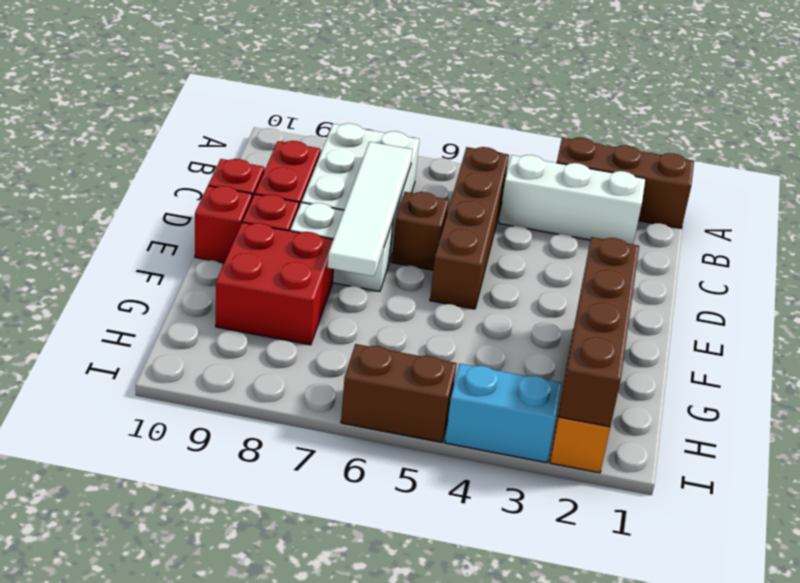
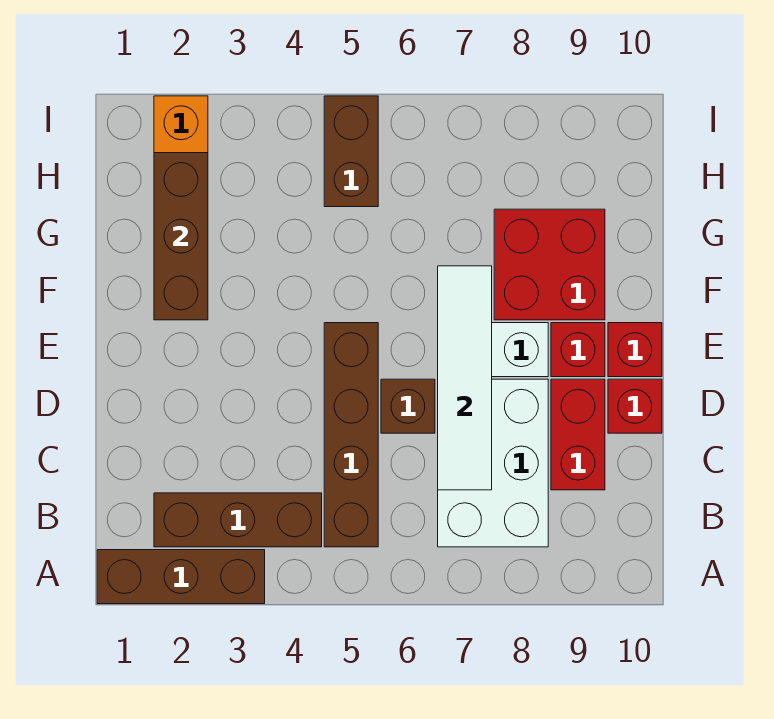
white 1x3 brick [499,155,645,244] -> brown 1x3 brick [154,493,322,547]
brown 1x4 brick [559,237,639,427] -> brown 1x3 brick [154,153,208,320]
cyan 1x2 brick [445,364,562,463] -> none
brown 1x2 brick [341,344,457,442] -> brown 1x2 brick turned to [324,96,378,207]

